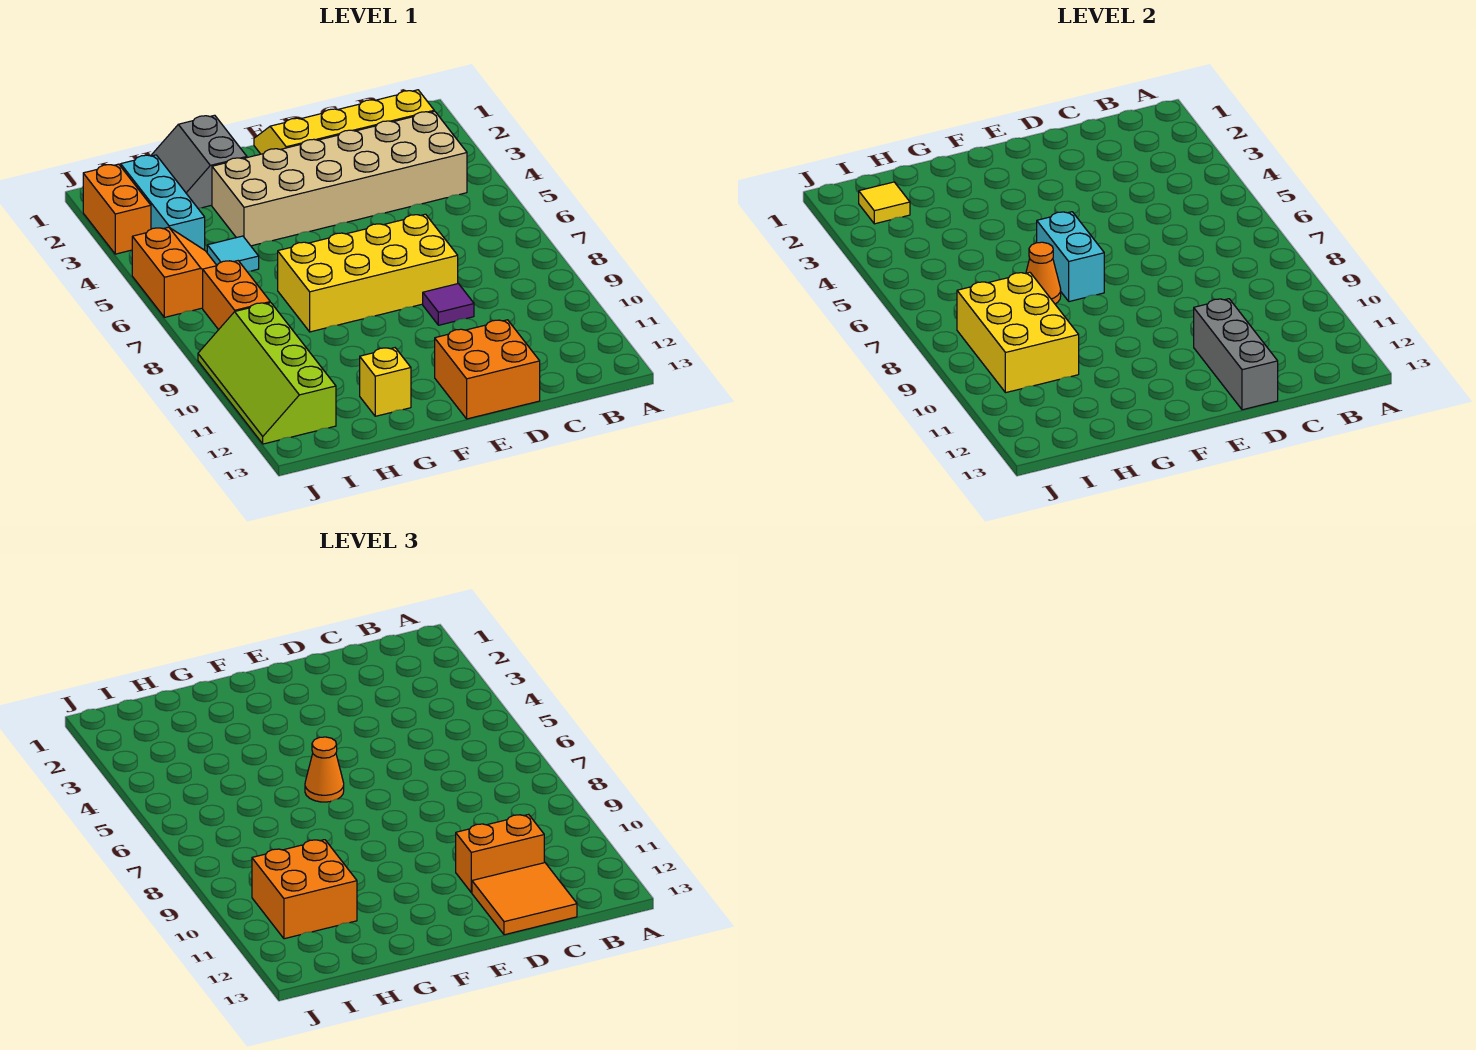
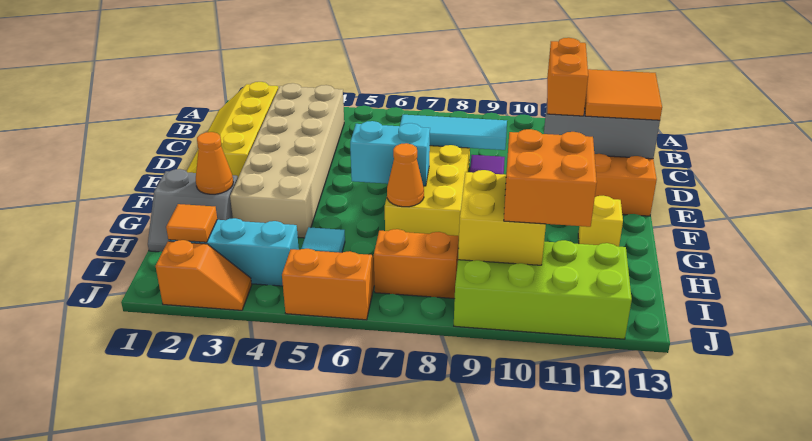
none -> cyan 1x3 tile [400,115,507,150]
orange 1x1 cone [305,737,344,802] -> orange 1x1 cone moved to [196,132,233,194]
yellow 2x3 brick [957,272,1079,393] -> yellow 2x2 brick [458,170,546,265]
yellow 1x1 tile [859,182,910,224] -> orange 1x1 tile [166,204,217,242]
lime 2x4 slope [198,303,336,444] -> lime 2x4 brick [454,240,632,339]
orange 1x2 brick [83,164,151,254] -> orange 1x2 slope [156,240,252,310]

